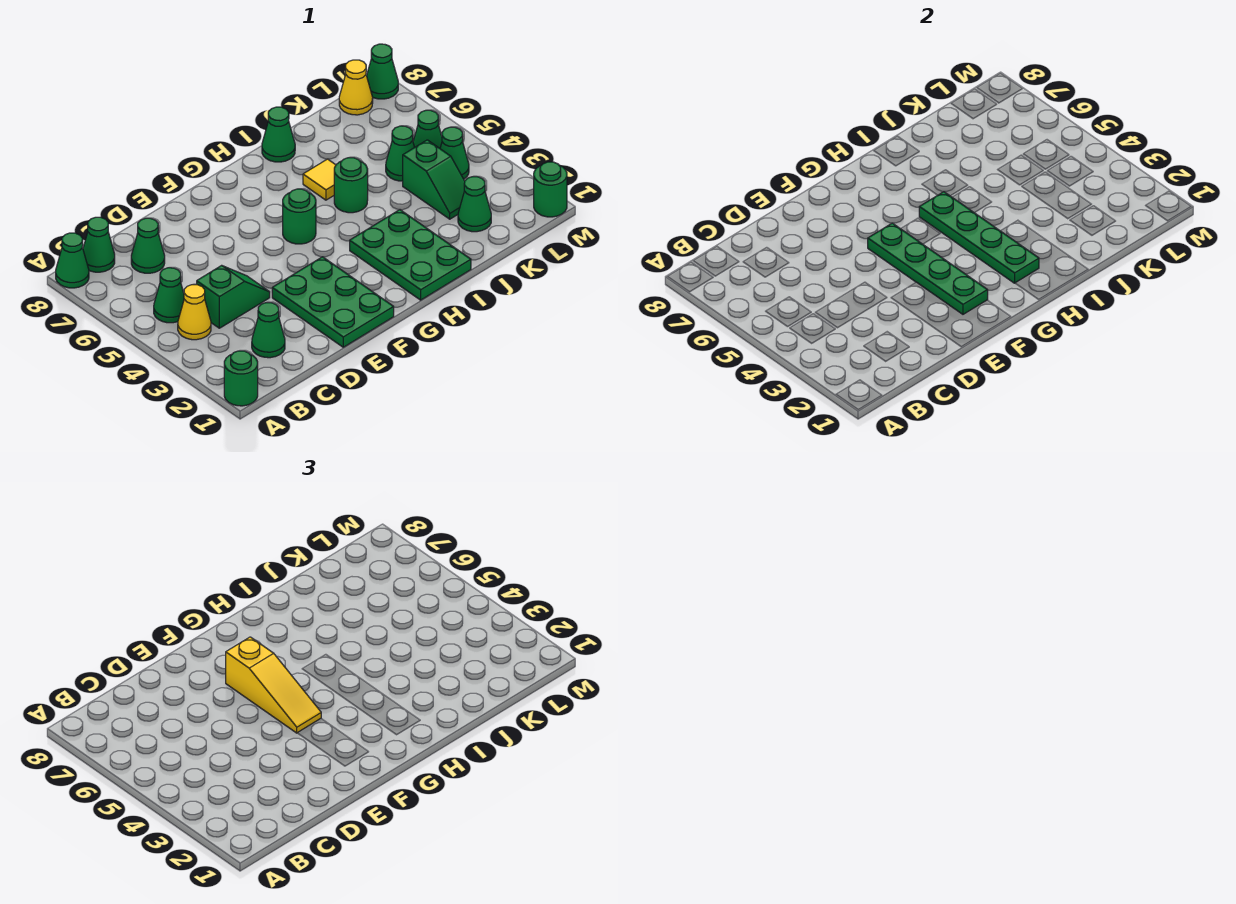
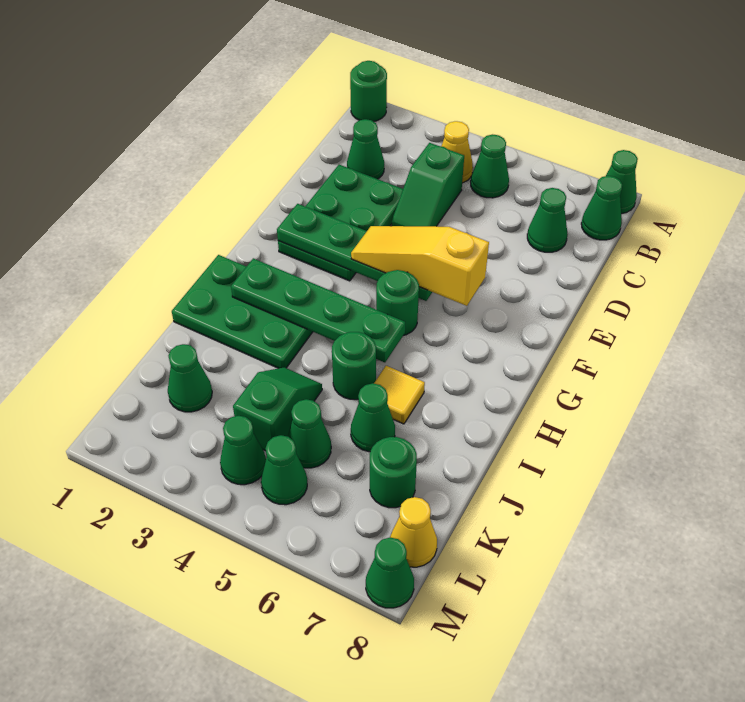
green 2x3 plate [272,257,394,347] -> green 2x3 plate turned to [278,165,403,281]
green 1x1 cone [262,107,295,162] -> green 1x1 cone moved to [351,383,395,452]
green 1x2 slope [403,140,465,219] -> green 1x2 slope turned to [233,367,322,451]
green 1x1 round brick [534,162,567,217] -> green 1x1 round brick moved to [370,437,417,508]

